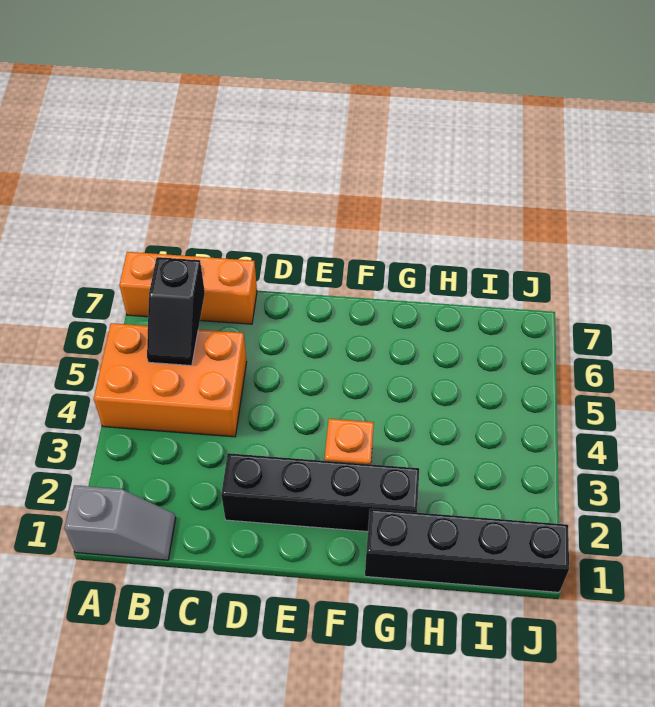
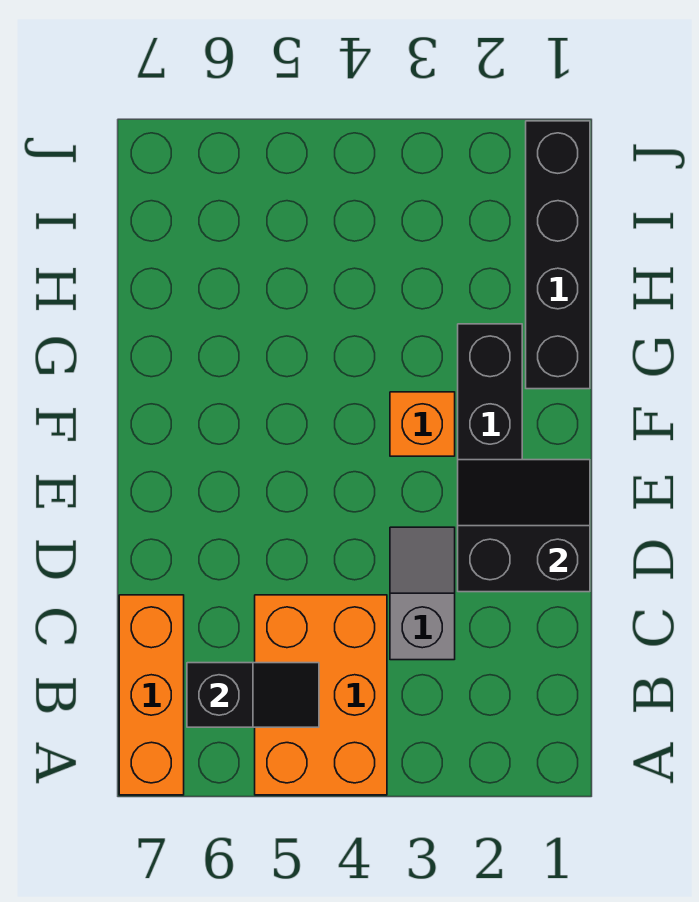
grey 1x2 slope [65,485,176,560] -> grey 1x2 slope moved to [390,527,455,660]
none -> black 2x2 slope [458,460,590,592]

